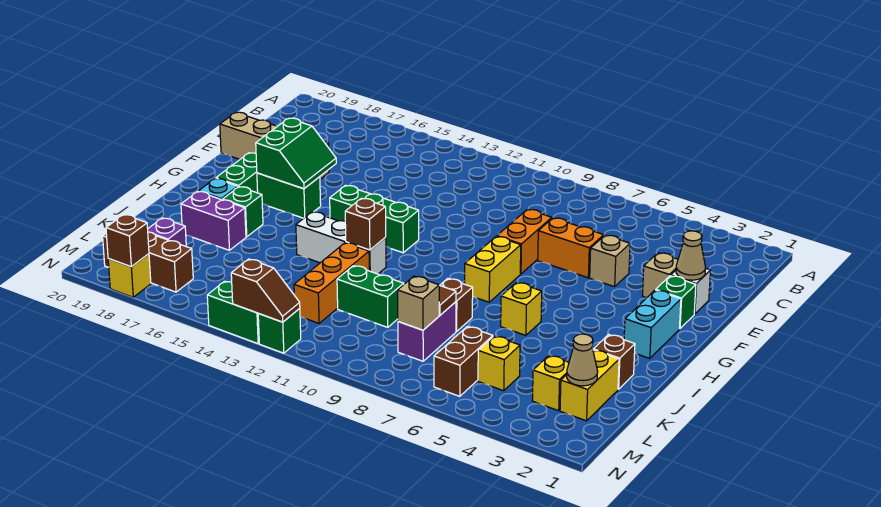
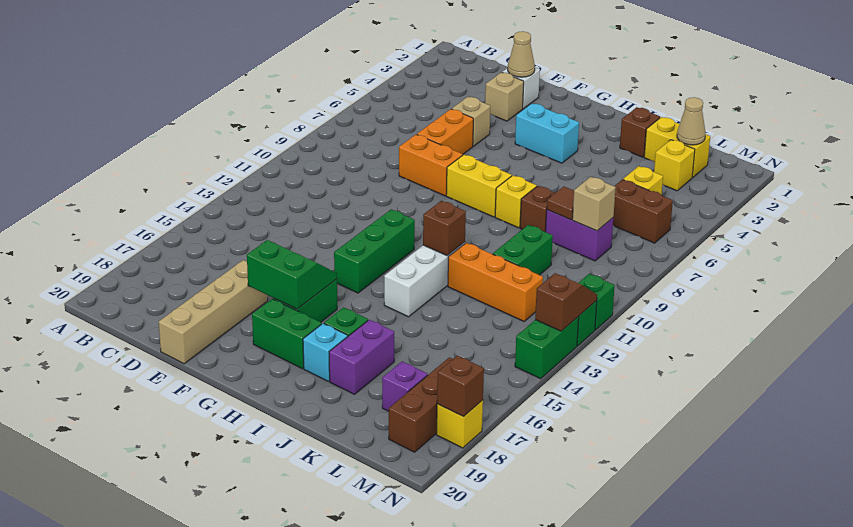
green 1x1 brick [656,276,696,329] -> green 1x1 brick moved to [579,274,615,330]
cyan 1x2 brick [624,290,681,359] -> cyan 1x2 brick moved to [515,103,579,163]
yellow 1x1 brick [501,282,542,335] -> yellow 1x1 brick moved to [495,175,537,228]

